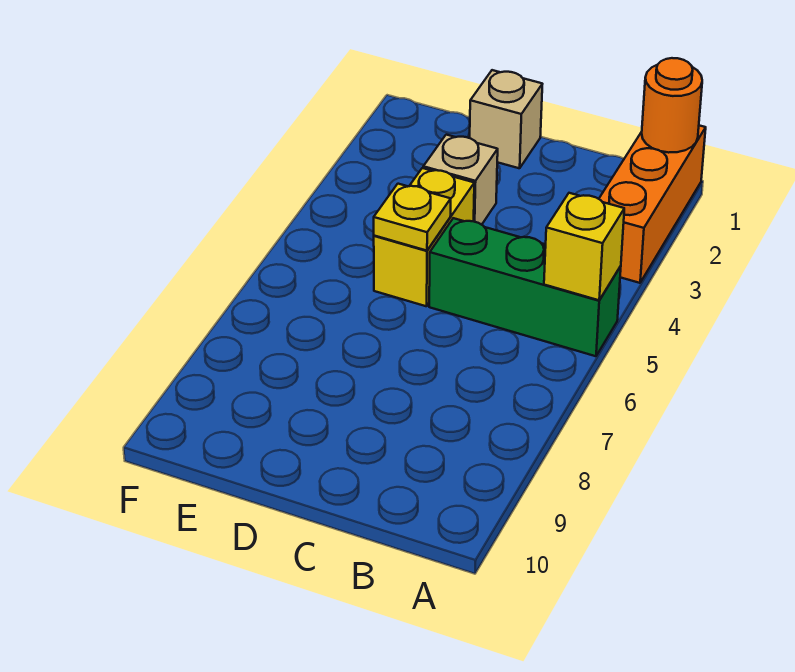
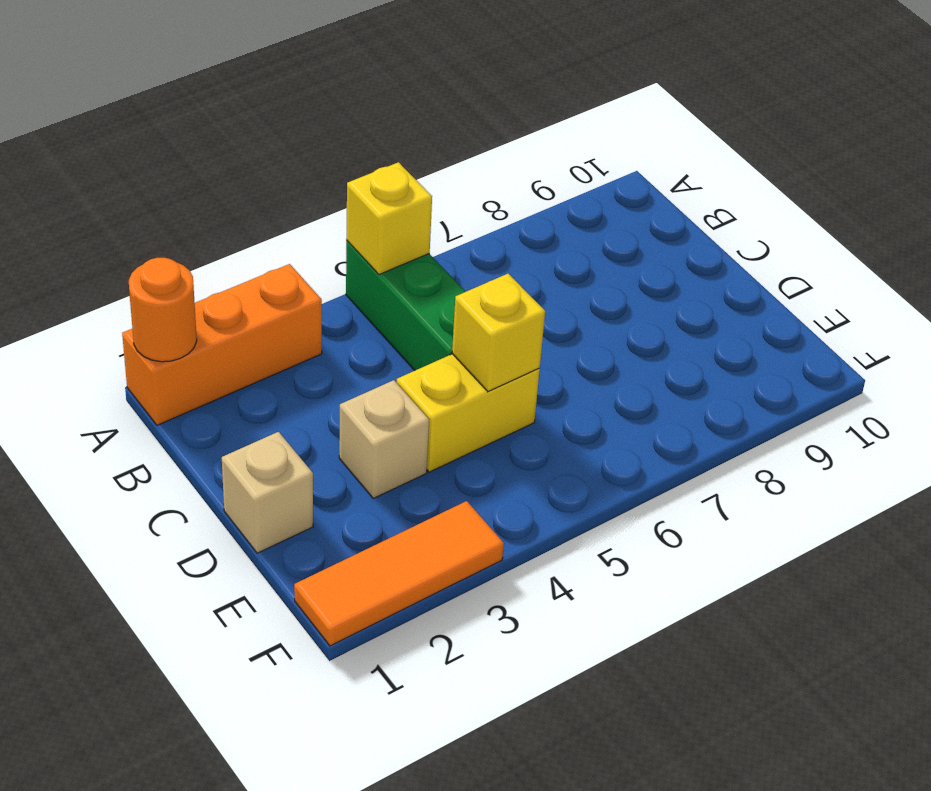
yellow 1x1 plate [374,184,451,251] -> yellow 1x1 brick [452,274,545,392]
none -> orange 1x3 tile [294,501,504,646]

